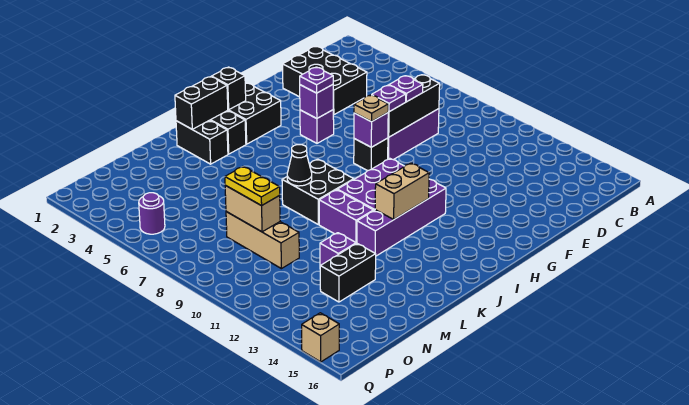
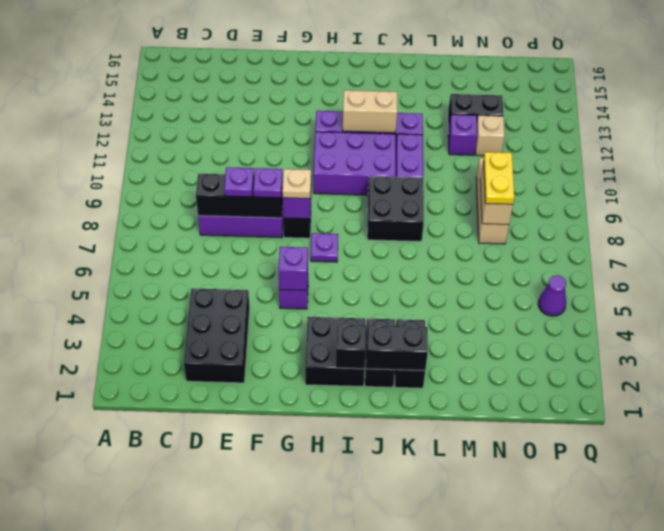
purple 1x1 plate [300,67,333,93] -> purple 1x1 plate moved to [311,233,338,262]
black 1x1 cone [287,145,312,186] -> none
purple 1x1 round brick [139,193,165,234] -> purple 1x1 cone [538,275,566,316]
tan 1x1 brick [302,313,339,362] -> tan 1x1 brick moved to [475,115,505,156]

